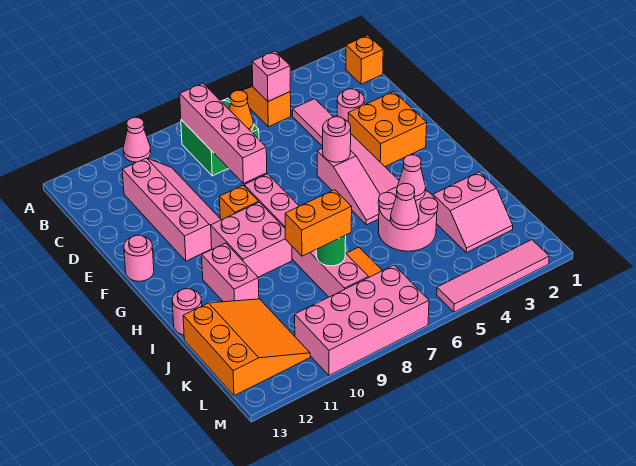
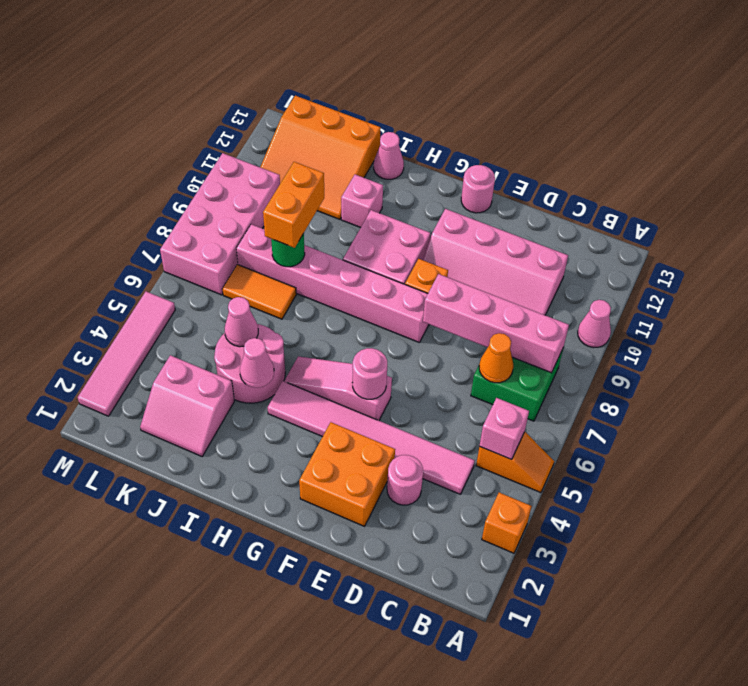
orange 1x1 brick [346,35,383,84] -> orange 1x1 brick moved to [482,493,532,553]
pink 1x2 brick [202,243,259,302] -> pink 1x1 brick [341,175,383,228]
pink 1x1 round brick [172,289,202,335] -> pink 1x1 cone [374,132,404,179]
pink 2x2 slope [433,172,513,253] -> pink 2x2 slope turned to [140,355,234,456]

